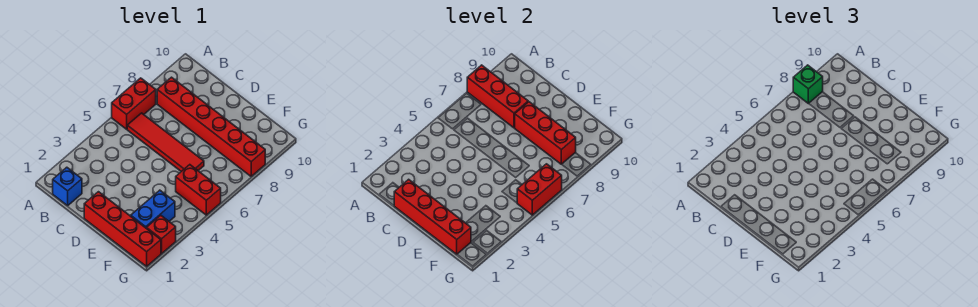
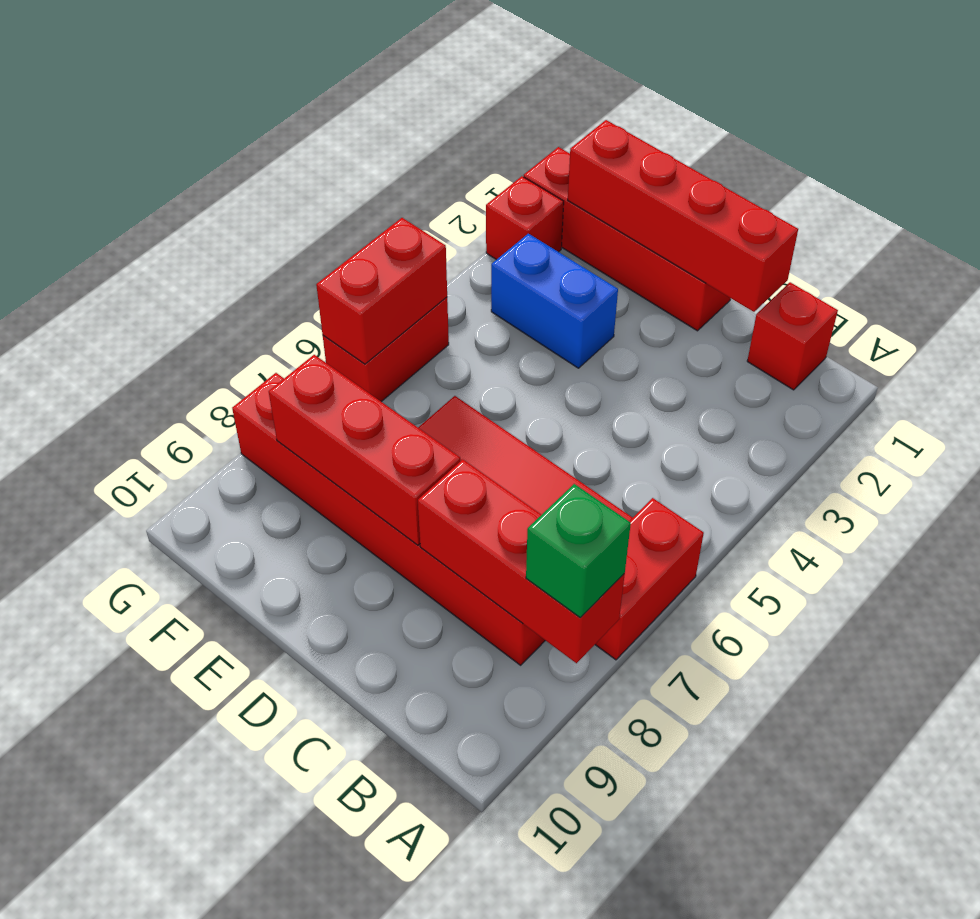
blue 1x1 brick [53,167,82,206] -> red 1x1 brick [747,282,838,390]
blue 1x2 brick [131,190,175,228] -> blue 1x2 brick turned to [491,234,618,368]
red 1x2 brick [176,165,221,215] -> red 1x2 brick turned to [323,297,449,402]

